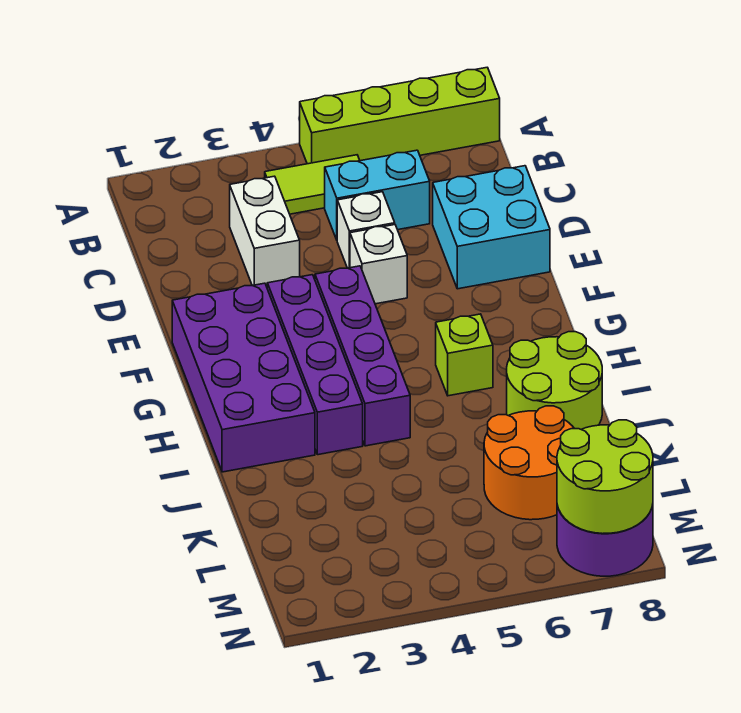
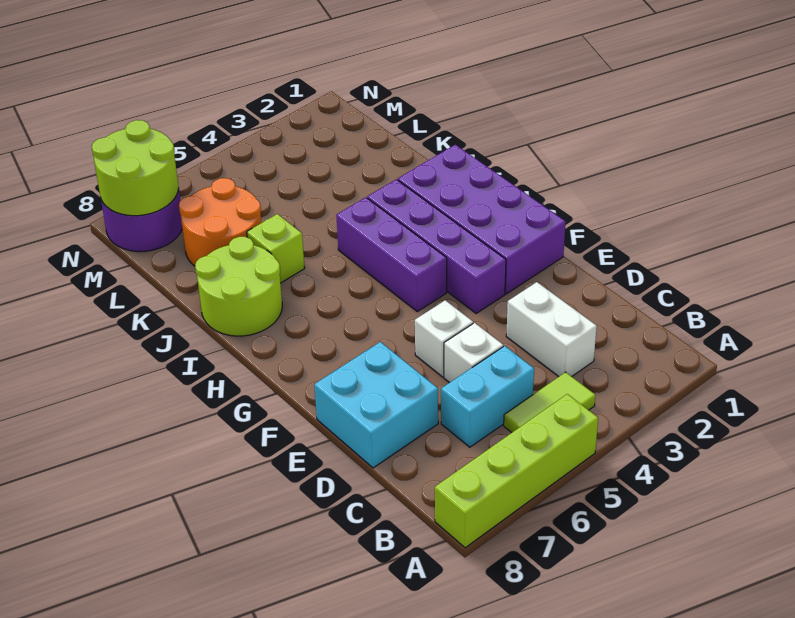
purple 1x4 brick [315,266,410,446] -> purple 1x3 brick [336,197,447,312]
lime 1x1 brick [436,314,493,396] -> lime 1x1 brick moved to [247,214,305,283]

